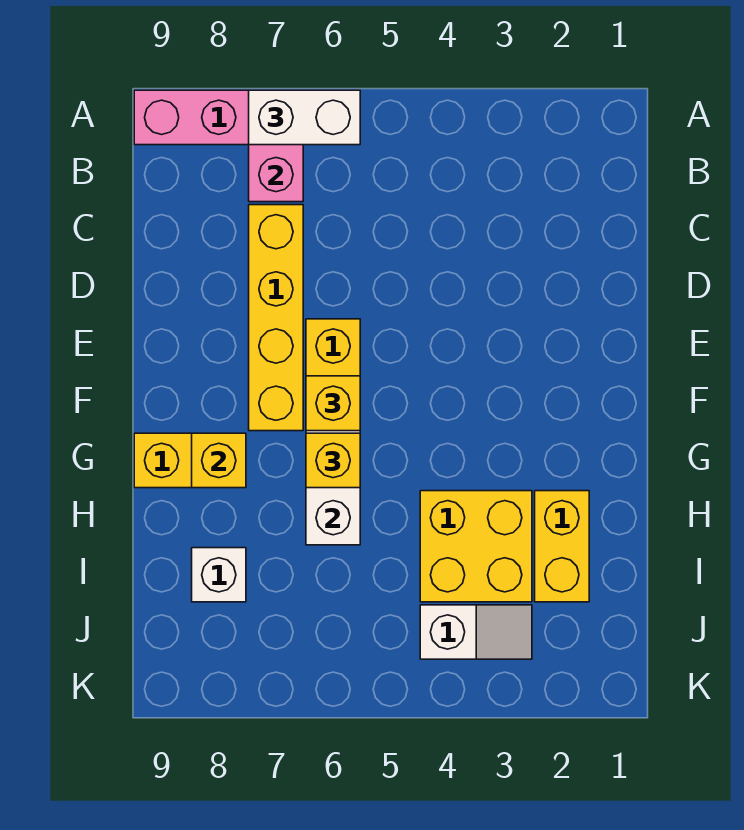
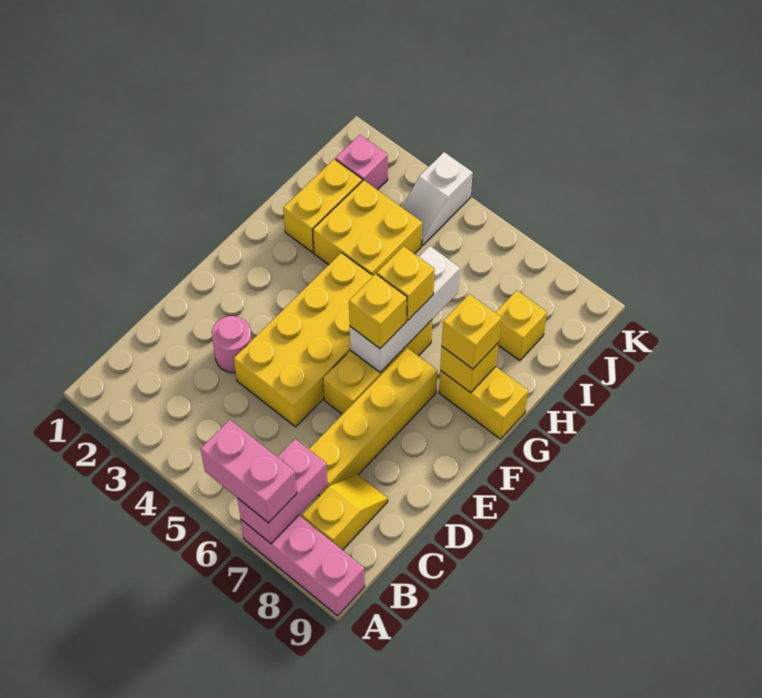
white 1x2 brick [249,90,360,145] -> pink 1x2 brick [201,420,297,523]
none -> yellow 1x2 slope [302,475,388,550]
none -> pink 1x1 round brick [212,316,252,373]
none -> yellow 2x4 brick [234,253,373,427]
none -> yellow 1x1 brick [442,294,501,369]
white 1x1 brick [192,548,246,602] -> yellow 1x1 brick [495,290,547,361]
none -> pink 1x1 brick [335,135,388,190]
white 1x2 slope [420,605,532,659] -> white 1x2 slope turned to [402,152,473,246]

